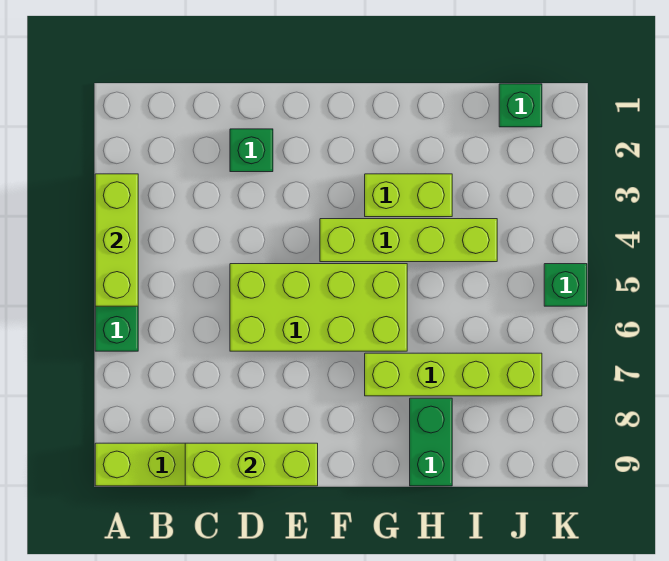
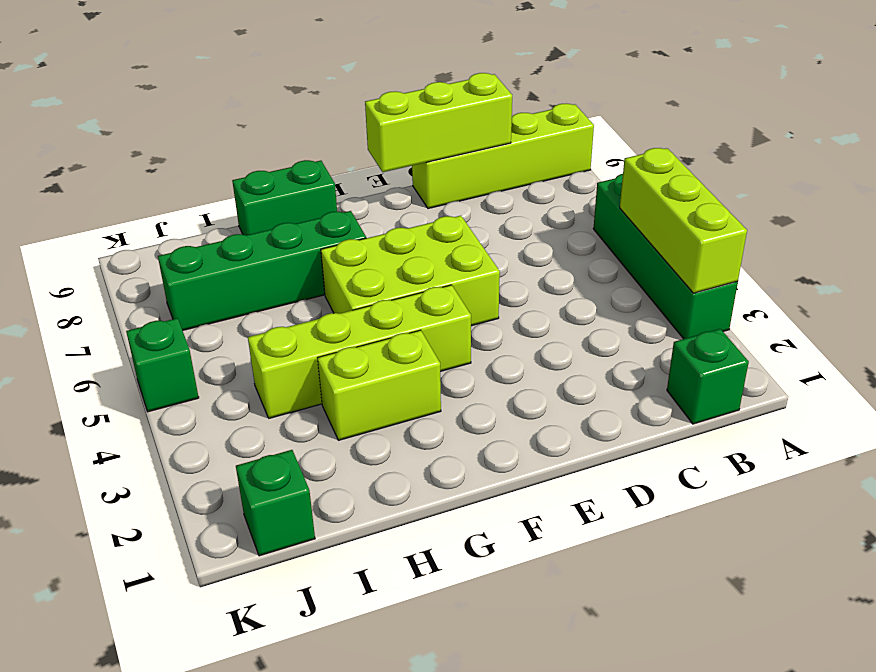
green 1x1 brick [230,129,273,172] -> green 1x1 brick moved to [667,329,749,424]
lime 2x4 brick [230,264,407,351] -> lime 2x3 brick [321,216,500,326]
lime 1x4 brick [365,353,542,396] -> green 1x4 brick [158,211,366,330]
green 1x2 brick [410,398,452,486] -> green 1x2 brick turned to [232,160,337,235]

